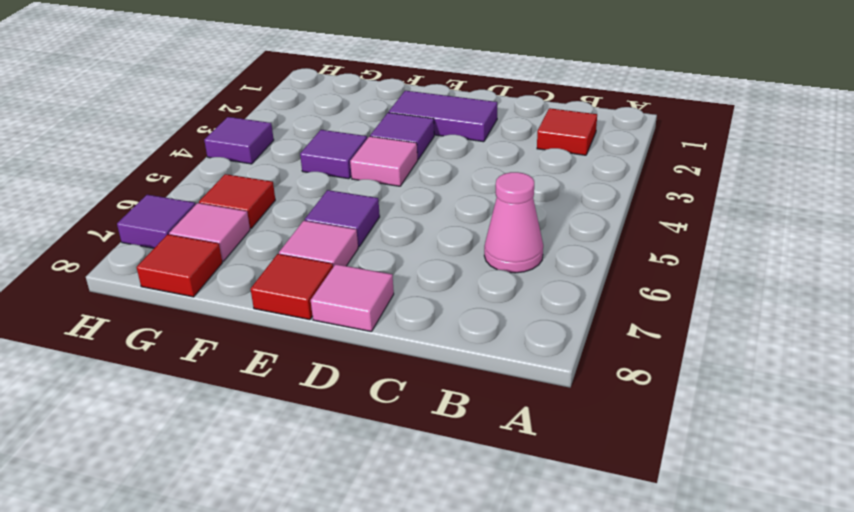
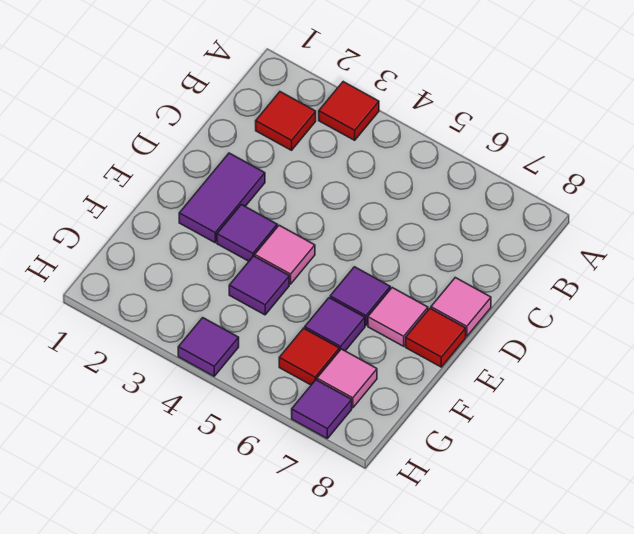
pink 1x1 cone [484,172,543,273] -> none
none -> purple 1x1 tile [305,298,365,351]
red 1x1 tile [136,234,222,297] -> red 1x1 tile moved to [319,82,379,140]

